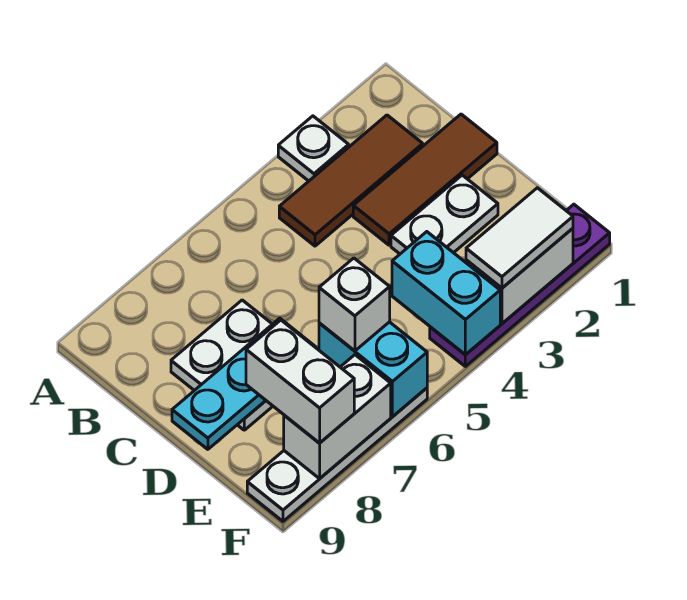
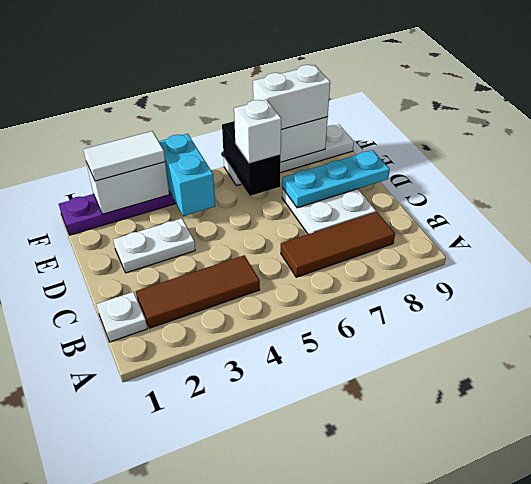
white 1x1 plate [278,116,349,181] -> white 1x1 plate moved to [96,292,147,342]
brown 1x3 tile [353,114,497,245] -> brown 1x3 tile moved to [281,212,395,277]
cyan 1x2 brick [319,322,427,417] -> black 1x2 brick [222,121,281,196]
white 1x2 brick [246,320,354,443] -> white 1x2 brick turned to [253,65,330,129]

